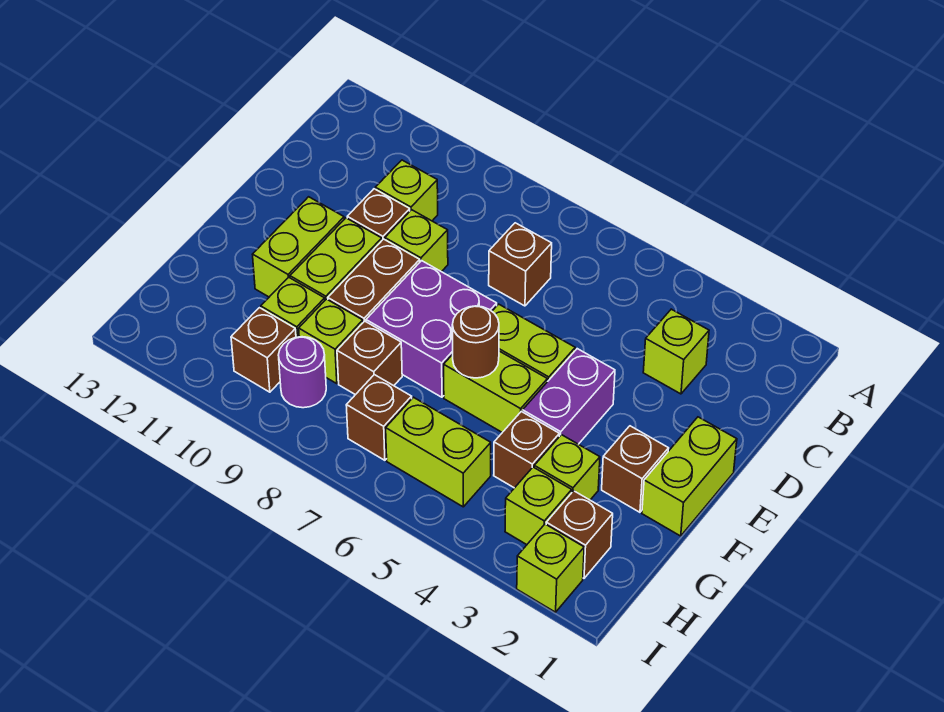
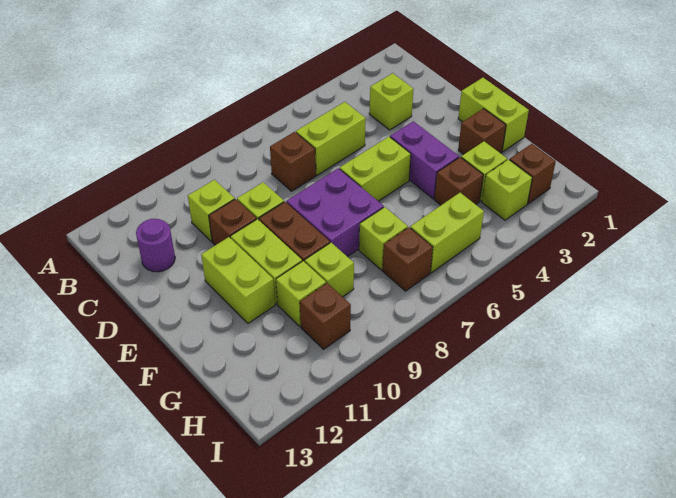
lime 1x2 brick [444,351,547,432] -> lime 1x2 brick moved to [296,102,366,175]
brown 1x1 round brick [452,306,499,378] -> none
brown 1x1 brick [337,321,402,395] -> none
purple 1x1 round brick [278,337,326,408] -> purple 1x1 round brick moved to [136,219,175,272]
lime 1x1 brick [517,524,584,612] -> lime 1x1 brick moved to [359,207,408,270]

